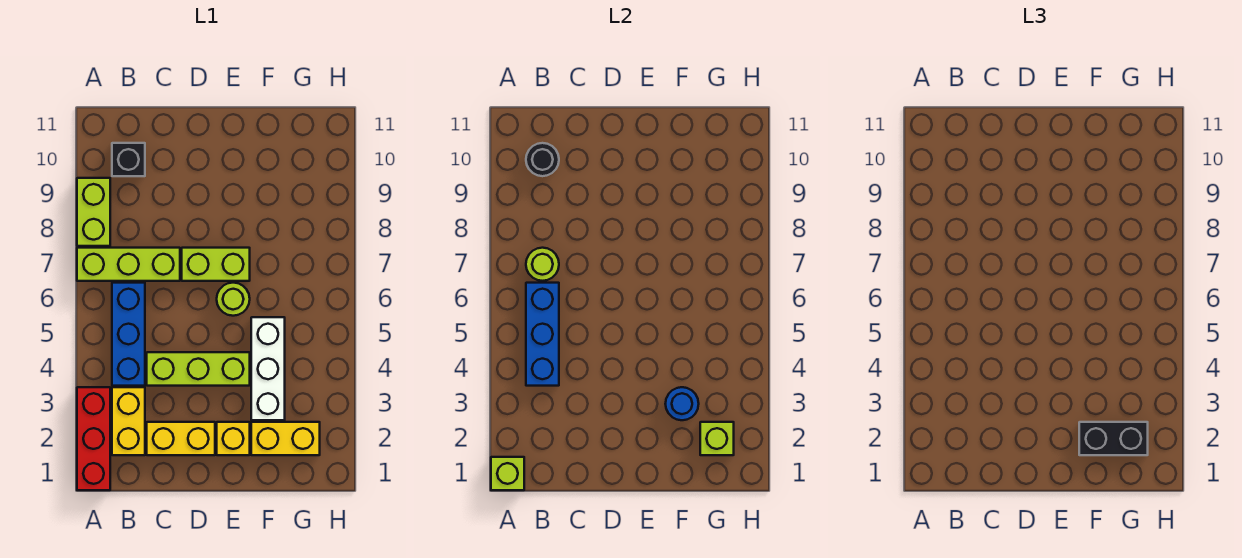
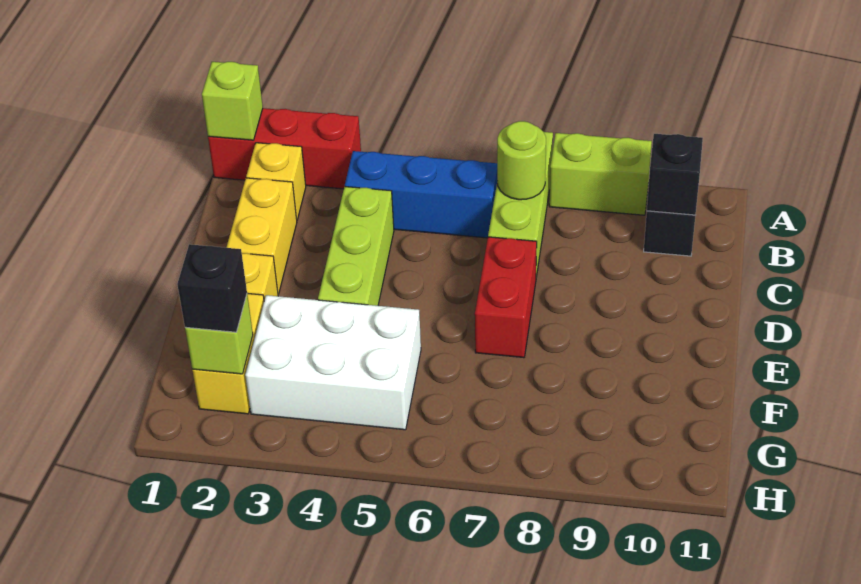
yellow 1x2 brick [112,387,145,455] -> yellow 1x1 brick [246,143,306,220]
blue 1x3 brick [526,283,559,386] -> none
black 1x1 round brick [526,143,559,176] -> black 1x1 brick [647,134,703,215]
lime 1x2 brick [182,248,250,281] -> red 1x2 brick [475,237,537,358]
lime 1x1 round brick [217,283,250,316] -> none
black 1x2 brick [1079,422,1148,455] -> black 1x1 brick [177,244,247,332]
white 1x3 brick [251,317,285,420] -> white 2x3 brick [245,295,421,430]
blue 1x1 round brick [665,387,699,420] -> none

